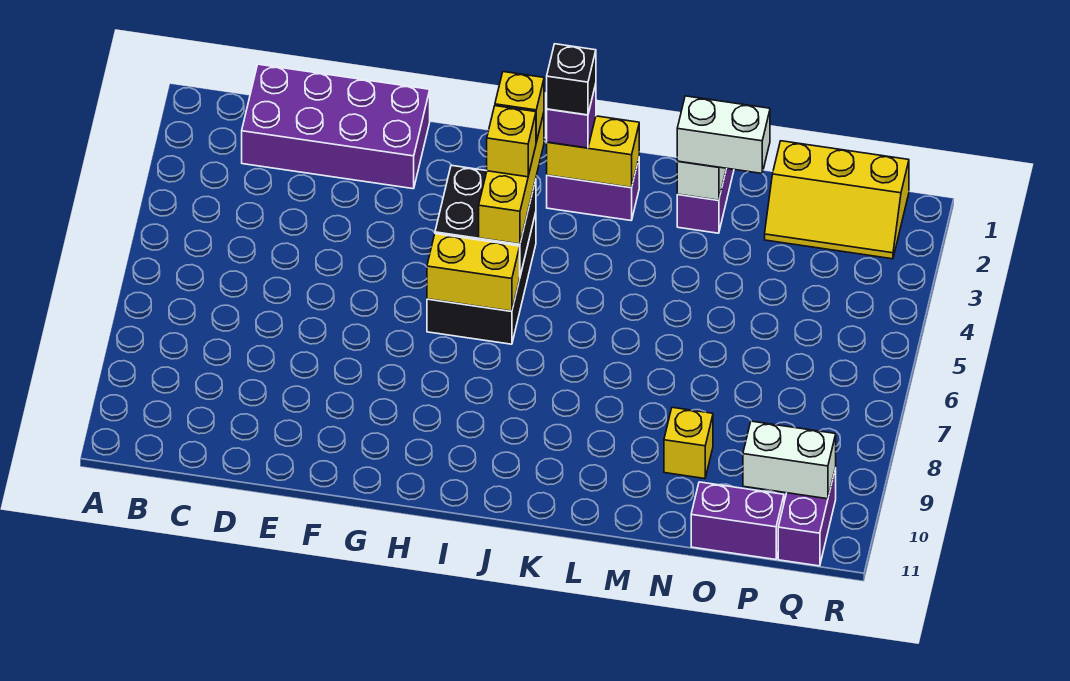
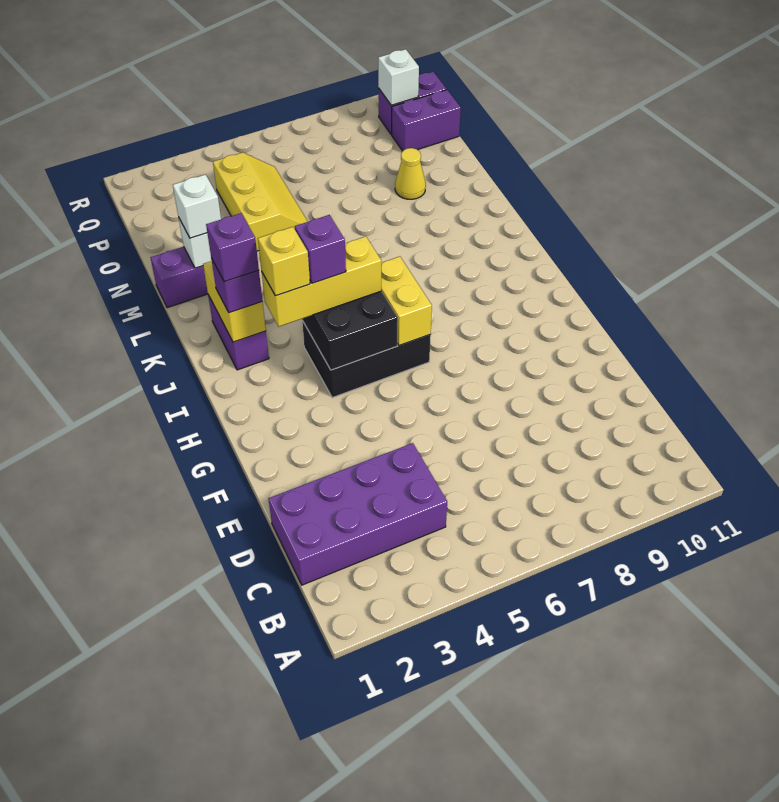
purple 2x4 brick [242,64,430,189] -> purple 2x4 brick turned to [269,443,447,585]
yellow 1x1 brick [487,106,536,177] -> purple 1x1 brick [295,215,346,283]
black 1x1 brick [547,44,596,115] -> purple 1x1 brick [206,213,259,282]
white 1x2 brick [677,96,770,173] -> white 1x1 brick [173,175,221,238]
yellow 1x1 brick [664,407,713,479] -> yellow 1x1 cone [395,148,426,199]
yellow 2x3 slope [765,141,909,259] -> yellow 2x3 slope moved to [213,152,308,251]
purple 1x2 brick [691,482,784,560] -> purple 1x2 brick turned to [392,90,461,151]
white 1x2 brick [743,421,836,499] -> white 1x1 brick [378,49,419,105]

